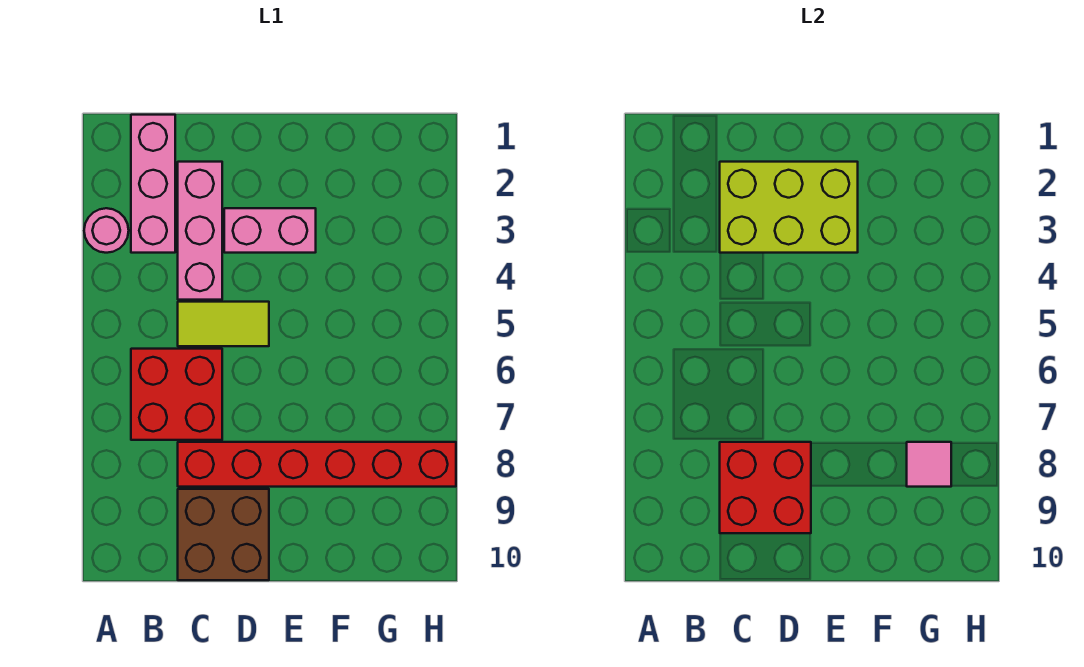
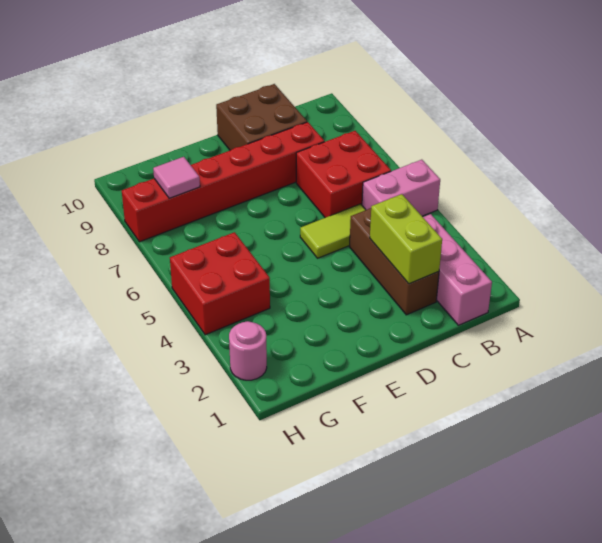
pink 1x1 round brick [84,208,129,253] -> pink 1x1 round brick moved to [229,321,267,380]
pink 1x3 brick [178,162,222,300] -> brown 1x3 brick [349,208,439,315]
lime 2x3 brick [720,162,858,253] -> lime 1x2 brick [370,194,442,284]
red 2x2 brick [720,442,811,533] -> red 2x2 brick moved to [170,232,270,335]
pink 1x2 brick [224,208,316,253] -> pink 1x2 brick moved to [362,160,440,216]

